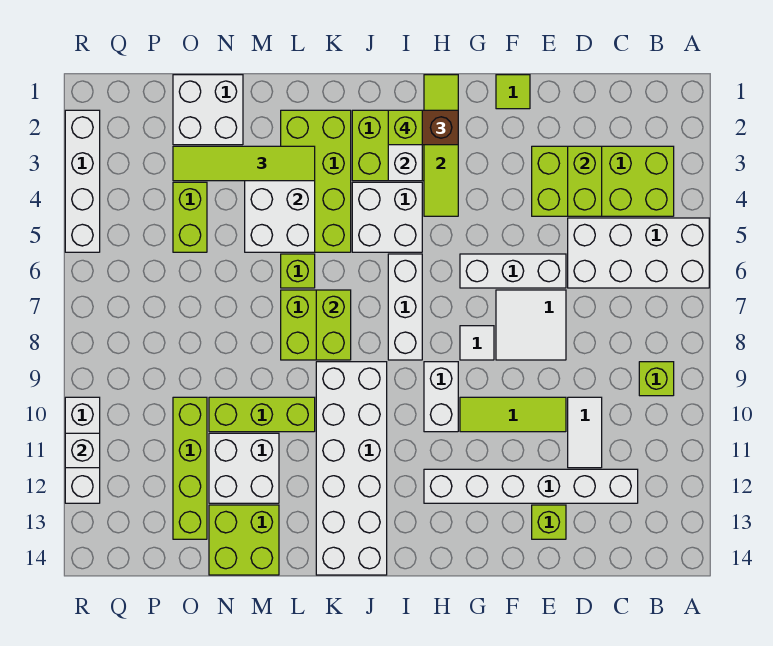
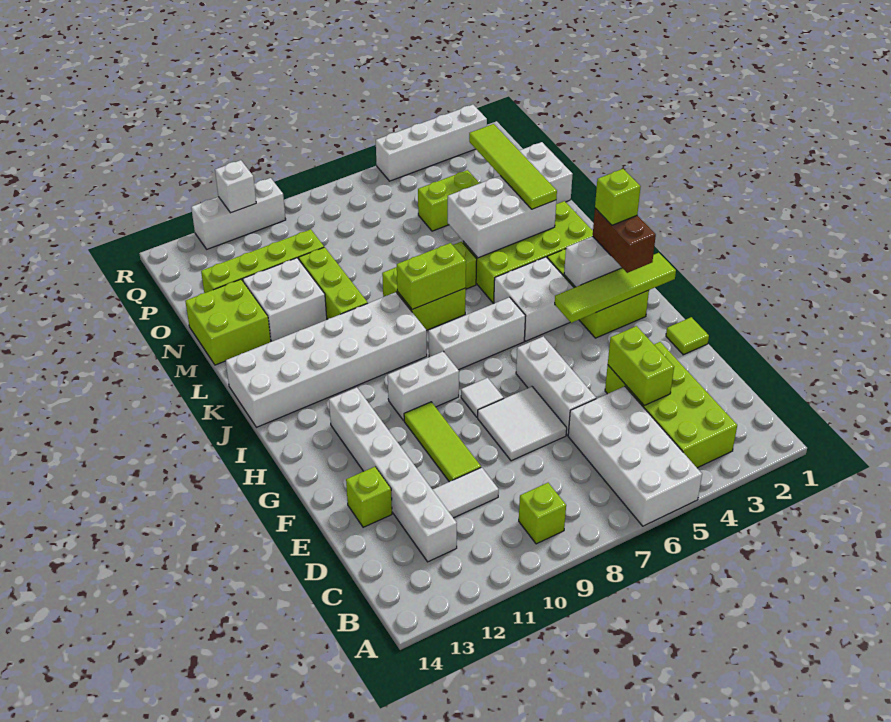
lime 1x2 brick [568,146,602,216] -> lime 1x2 brick turned to [608,326,674,405]

